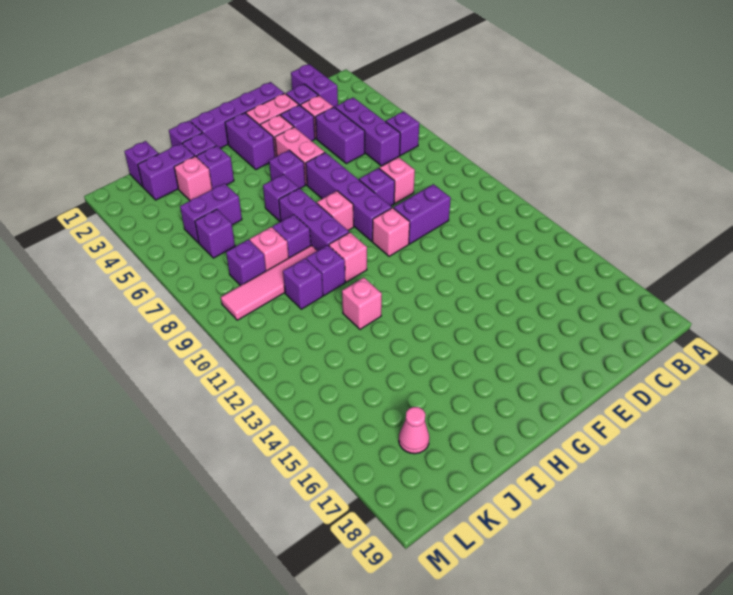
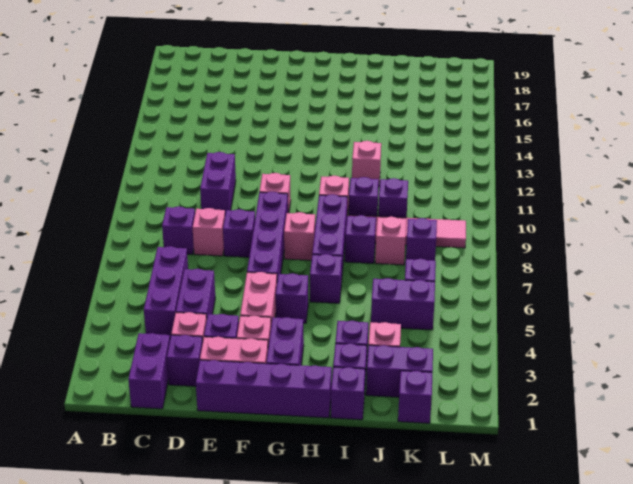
purple 1x1 brick [386,111,419,155] -> purple 1x1 brick moved to [162,206,195,254]
purple 1x2 brick [394,184,451,244] -> purple 1x2 brick turned to [200,152,236,214]
pink 1x1 cone [399,407,429,454] -> none

